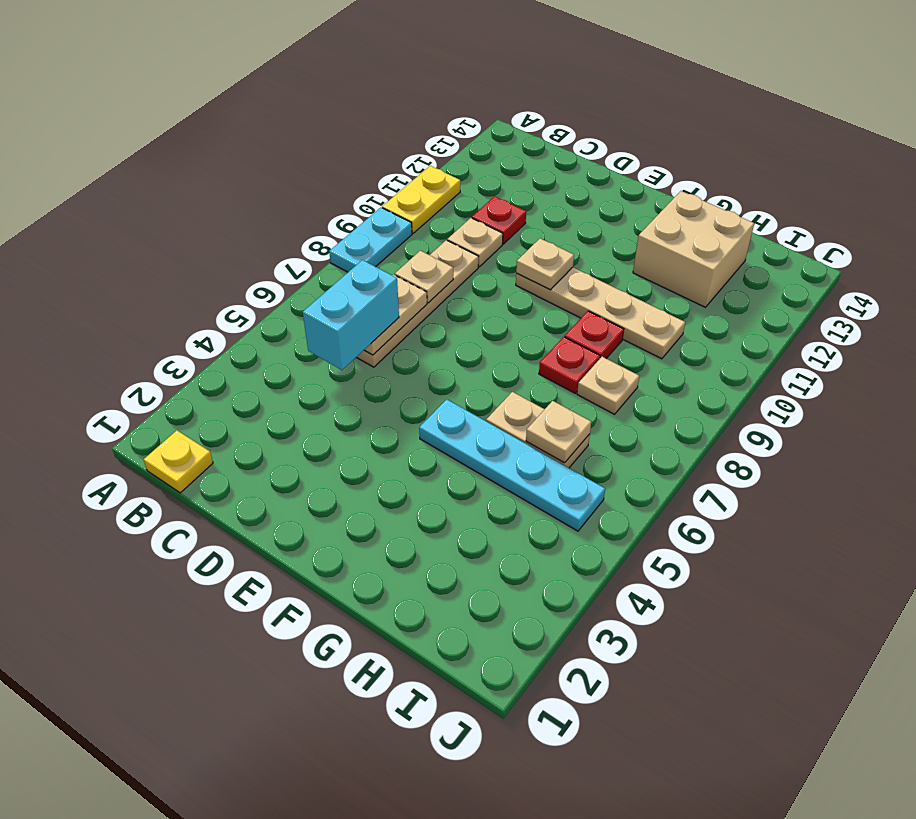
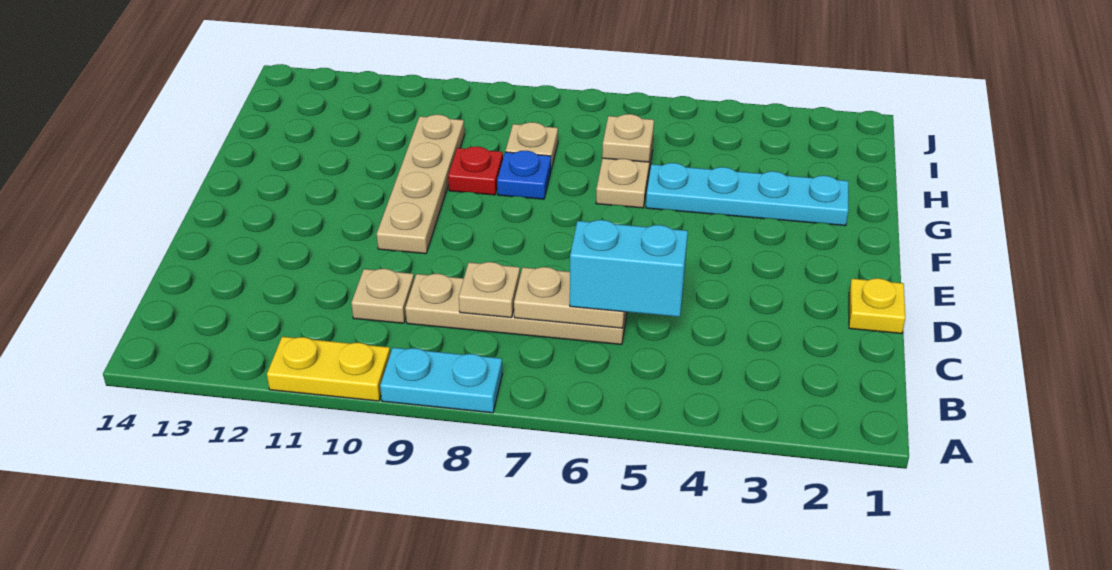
yellow 1x1 plate [144,430,213,493] -> yellow 1x1 plate moved to [849,278,905,334]
red 1x1 plate [472,196,526,244] -> none
tan 1x1 plate [516,238,574,290] -> none
cyan 1x4 plate [419,399,605,531] -> cyan 1x4 plate turned to [646,163,848,226]
red 1x1 plate [539,337,600,393] -> blue 1x1 plate [497,151,551,199]
tan 2x2 brick [633,191,754,307] -> none

